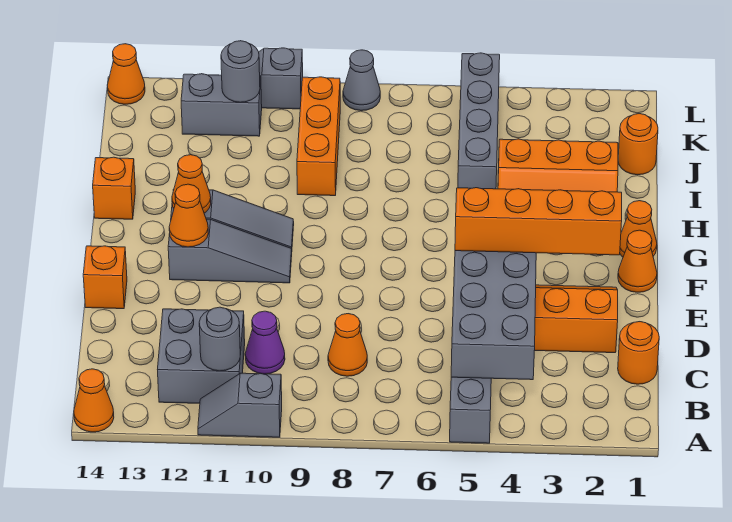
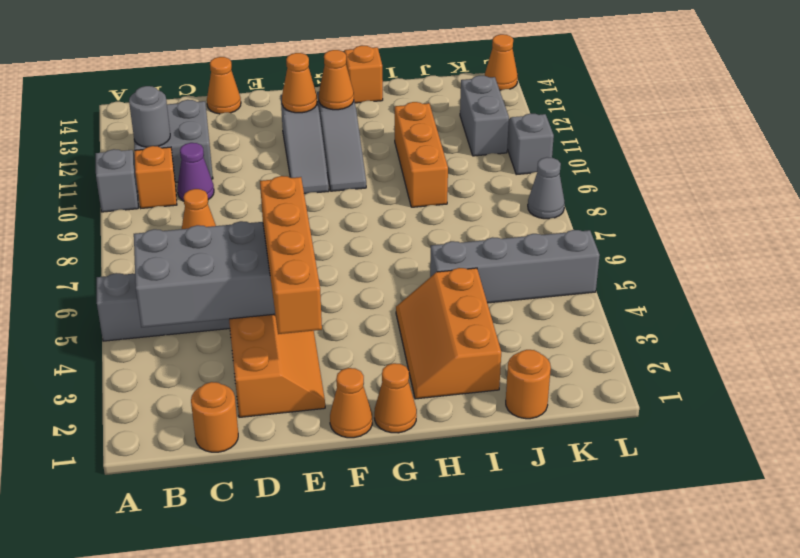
orange 1x1 cone [74,369,114,432] -> orange 1x1 cone moved to [207,57,241,114]
orange 1x1 brick [83,246,127,309] -> orange 1x1 brick moved to [134,146,177,208]
orange 1x3 brick [297,77,340,196] -> orange 1x3 brick turned to [395,102,448,207]
grey 1x1 round brick [221,41,260,102] -> none

